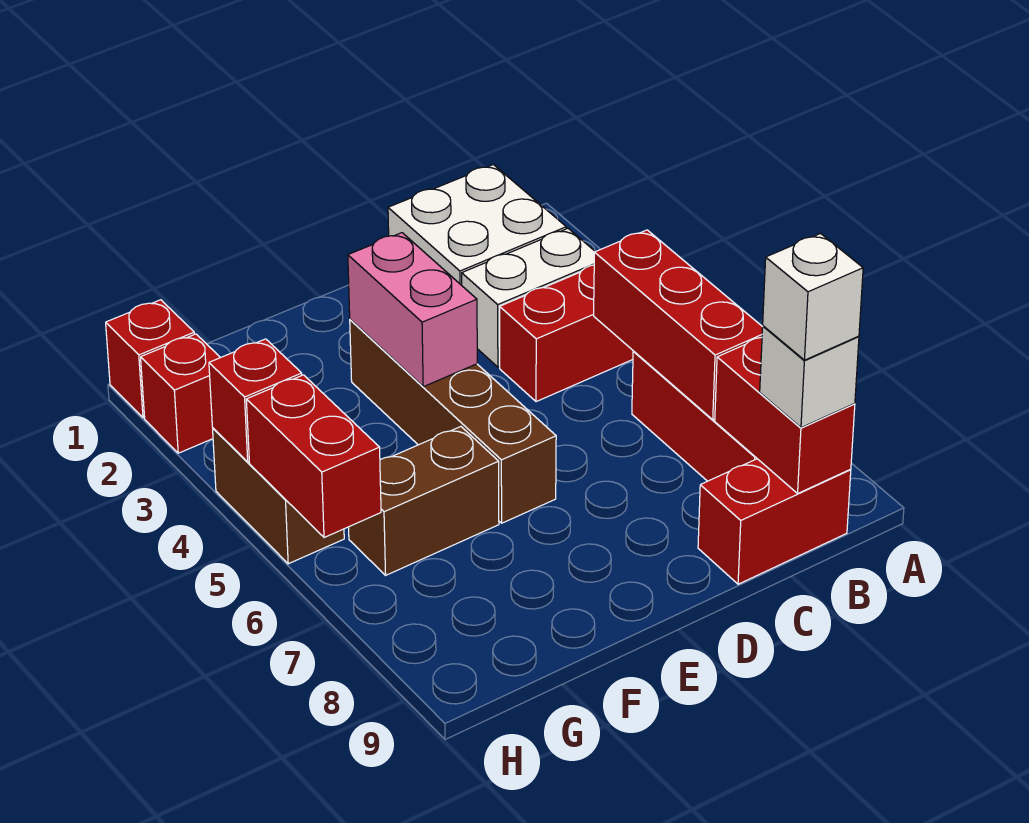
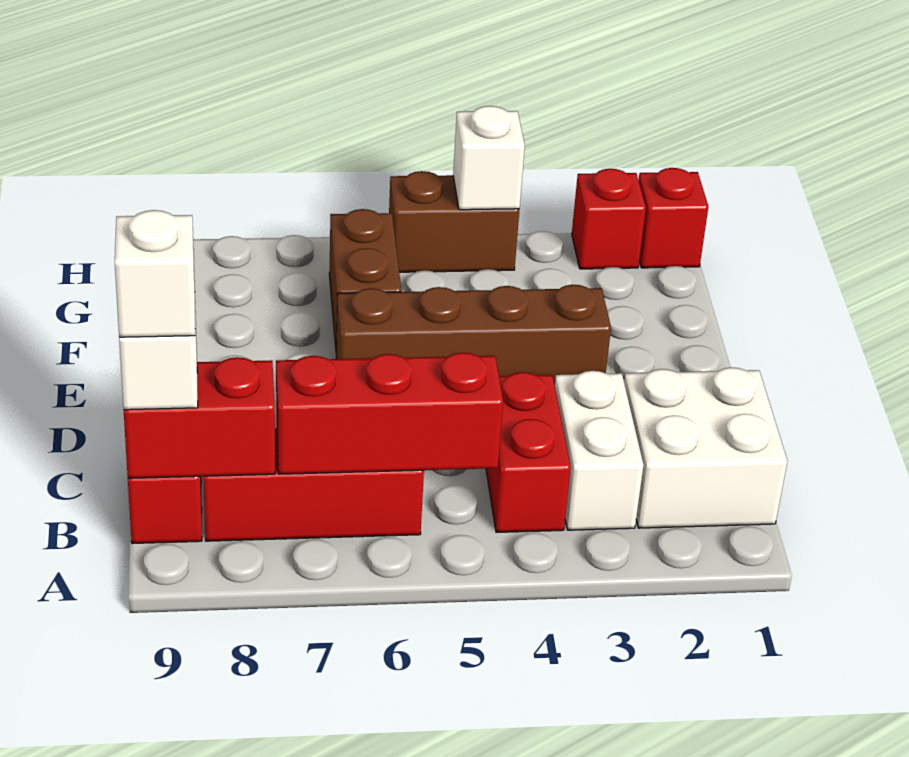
pink 1x2 brick [348,233,477,387] -> none
red 1x1 brick [209,339,302,462] -> white 1x1 brick [453,106,525,210]
red 1x2 brick [246,375,381,538] -> none

